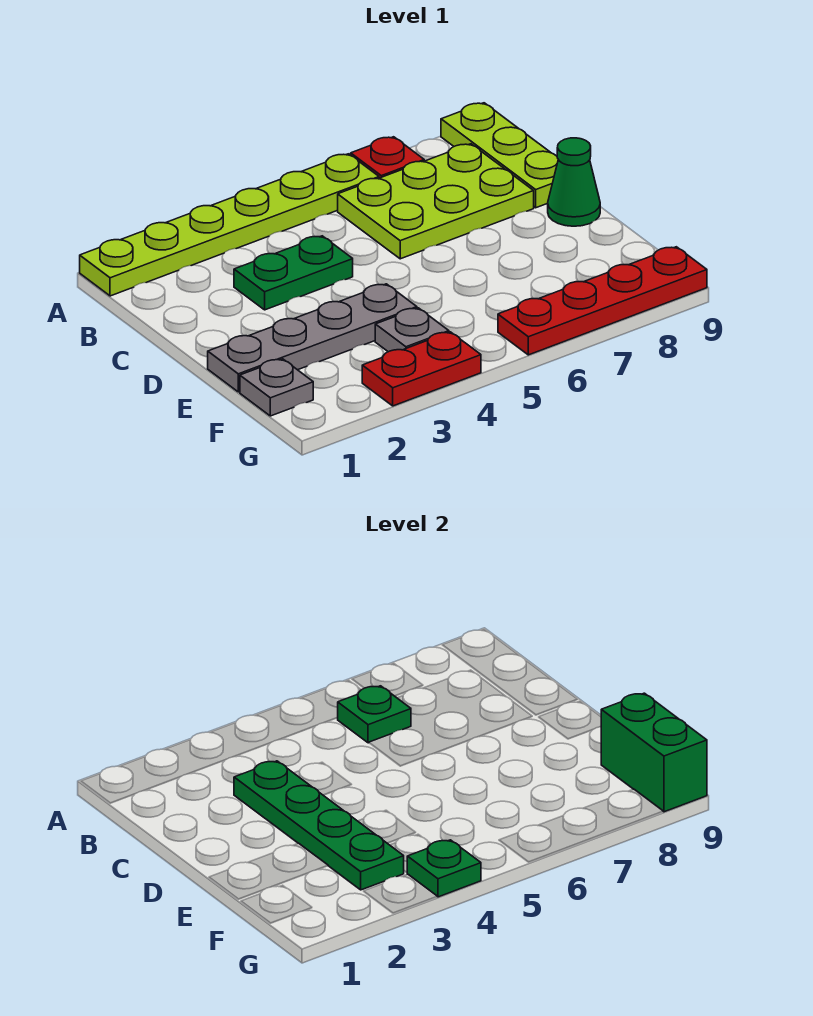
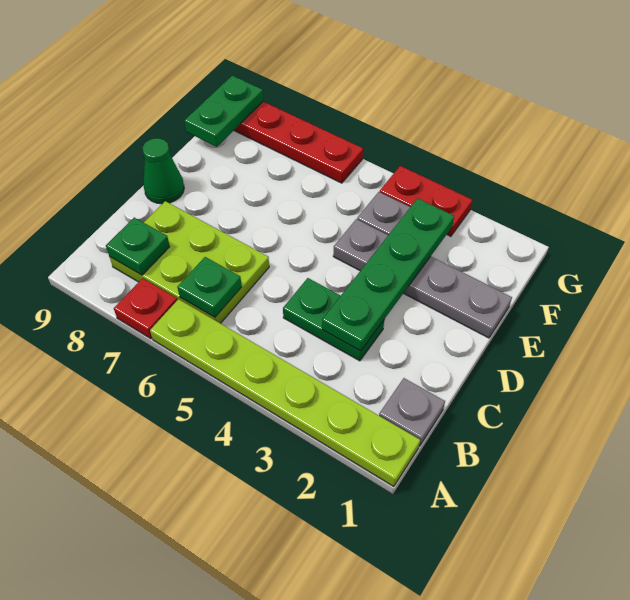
lime 1x3 plate [441,103,558,208] -> none
grey 1x1 plate [240,359,313,416] -> grey 1x1 plate moved to [379,378,445,446]
green 1x2 brick [601,693,707,812] -> green 1x2 plate [184,76,263,147]
green 1x1 plate [407,840,481,897] -> green 1x1 plate moved to [106,218,170,275]

